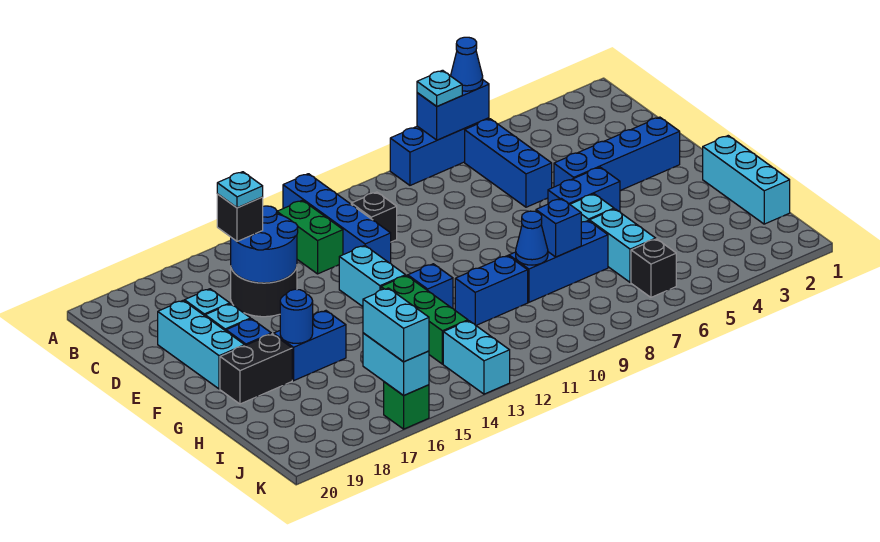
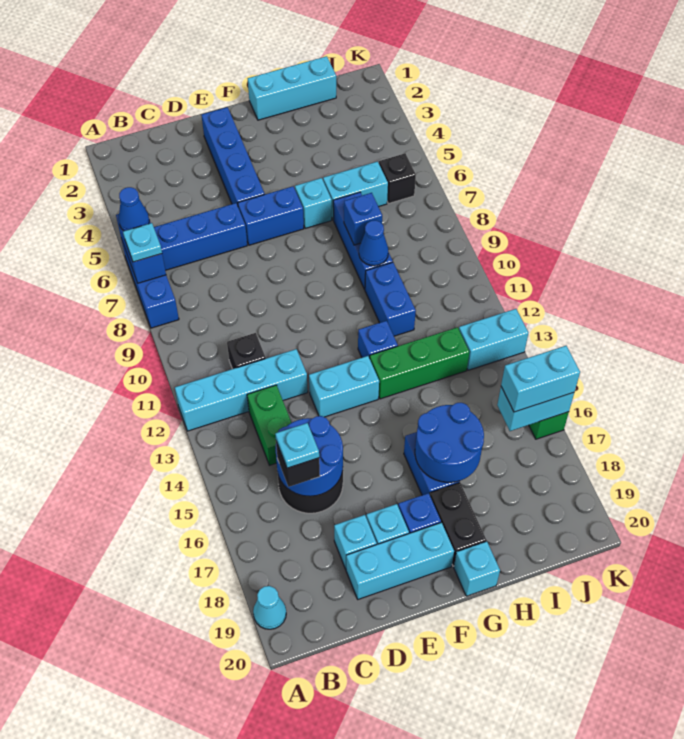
blue 1x4 brick [283,174,391,263] -> cyan 1x4 brick [175,349,308,431]
none -> cyan 1x1 cone [253,586,286,629]
green 1x2 brick [277,200,343,274] -> green 1x2 brick turned to [247,385,292,465]
blue 1x2 brick [548,167,620,212] -> blue 1x2 brick turned to [238,186,304,245]
blue 1x1 round brick [280,289,313,343] -> blue 2x2 round brick [415,403,484,482]
none -> cyan 1x1 brick [454,541,500,596]

